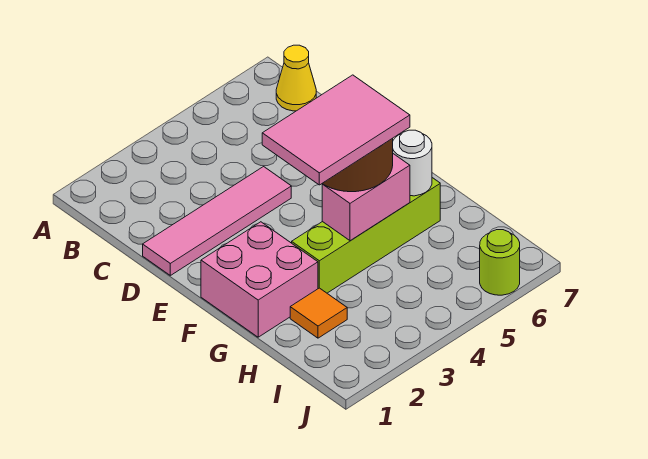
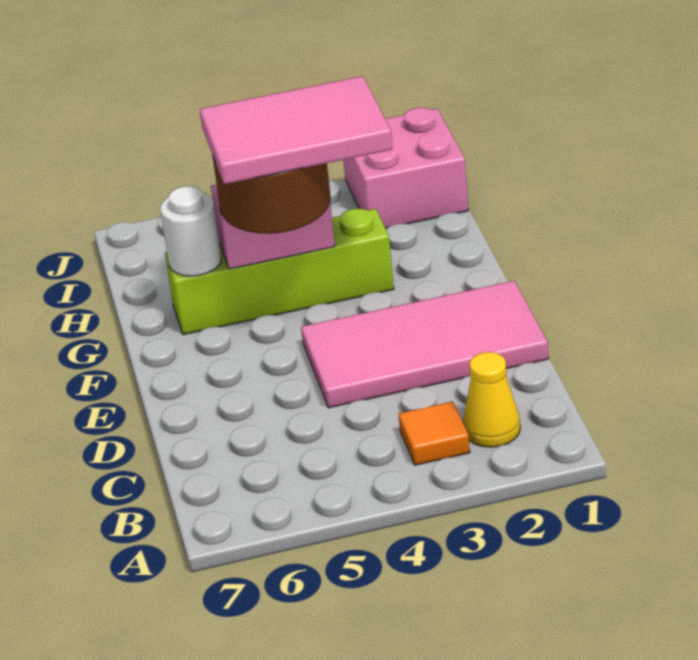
yellow 1x1 cone [276,45,316,111] -> yellow 1x1 cone moved to [463,352,520,447]
pink 1x4 tile [143,167,291,275] -> pink 2x4 tile [301,281,548,408]
pink 2x2 brick [201,222,318,337] -> pink 2x2 brick moved to [343,107,468,228]
orange 1x1 tile [290,288,347,338] -> orange 1x1 tile moved to [398,401,470,465]
lime 1x1 round brick [480,230,520,295] -> none

